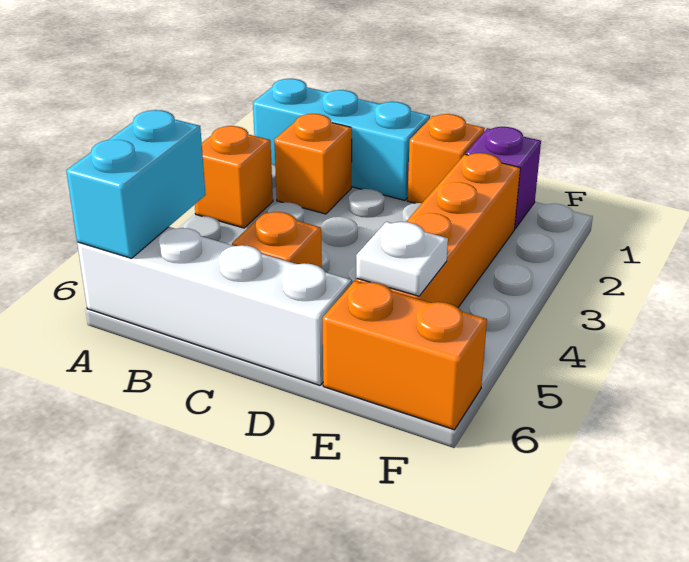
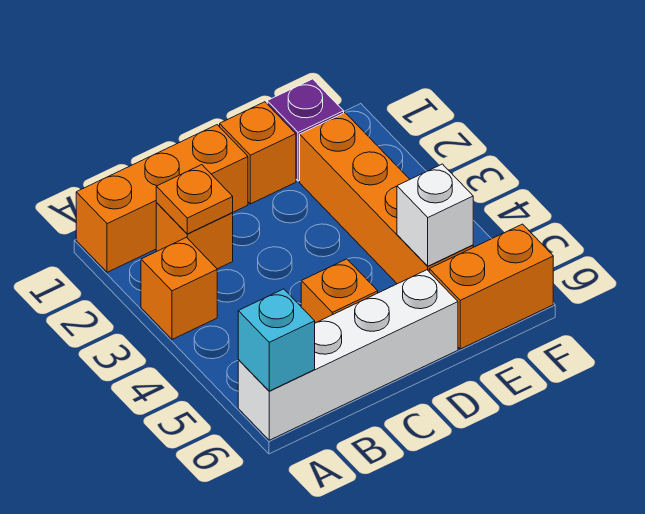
cyan 1x3 brick [253,79,430,200] -> orange 1x3 brick [76,125,248,272]
cyan 1x2 brick [66,110,206,258] -> cyan 1x1 brick [238,289,315,391]
none -> orange 1x1 plate [156,165,233,234]
white 1x1 plate [356,222,448,296] -> white 1x1 brick [397,164,473,266]

